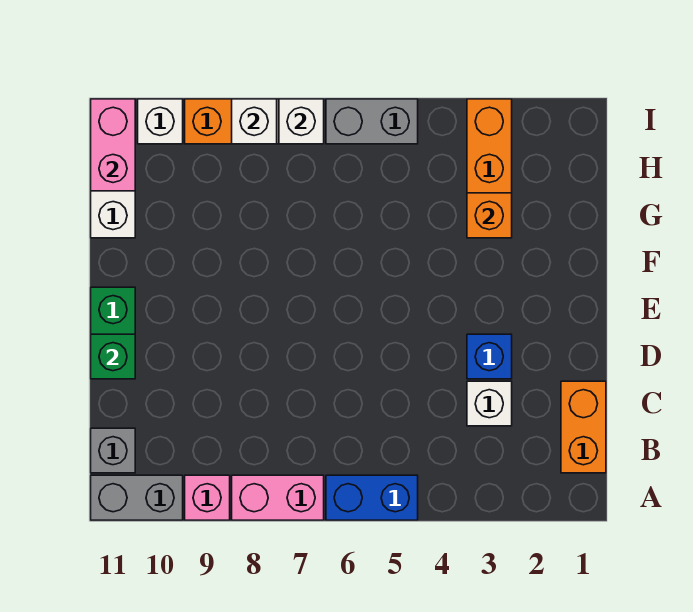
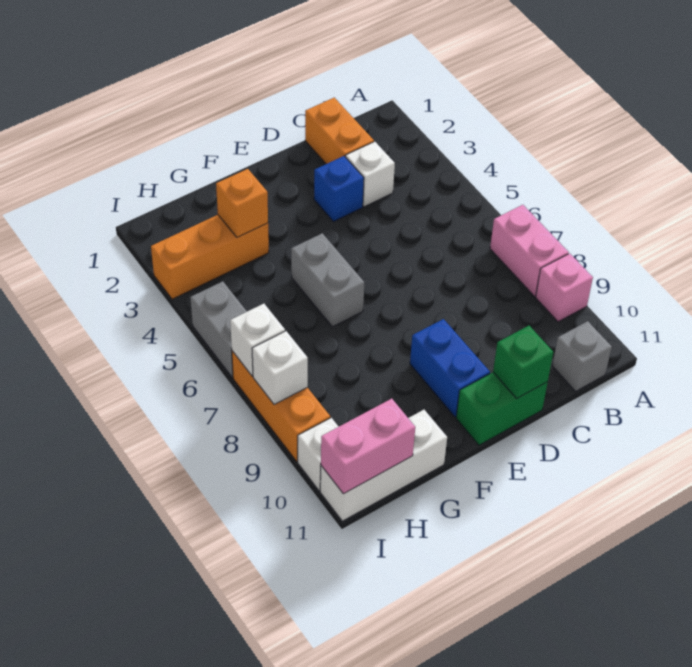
blue 1x2 brick [326,475,418,520] -> blue 1x2 brick moved to [410,319,490,417]
grey 1x2 brick [91,475,183,520] -> grey 1x2 brick moved to [291,233,364,327]
orange 1x2 brick [561,381,606,473] -> orange 1x2 brick turned to [305,98,374,164]

